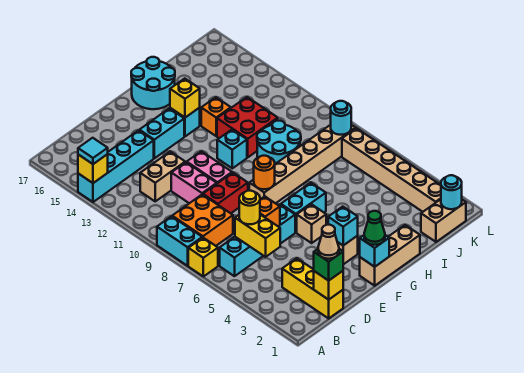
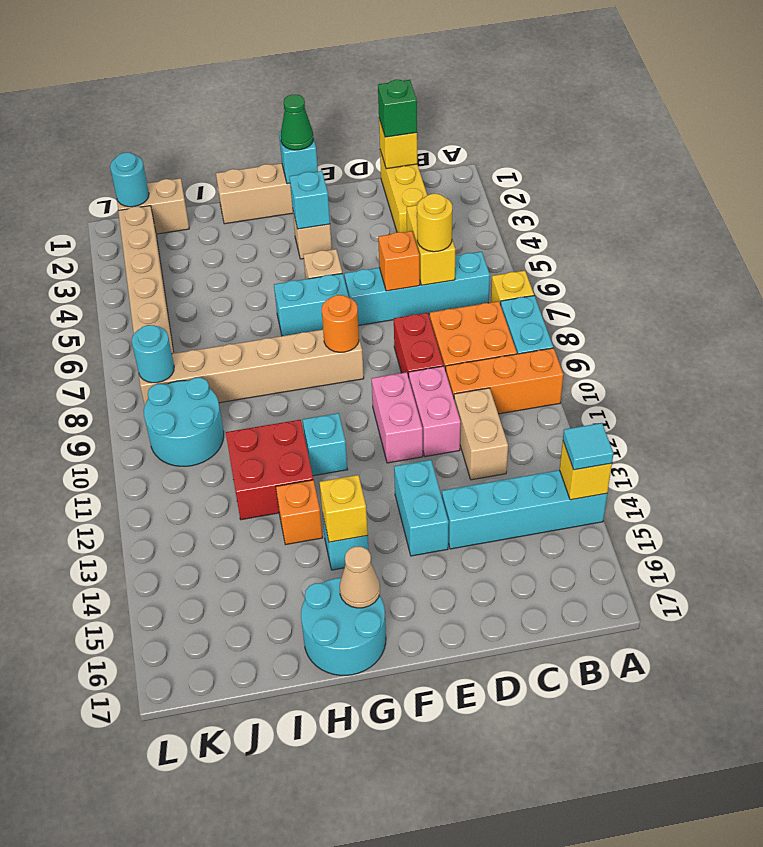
none -> orange 1x3 brick [446,348,563,414]
tan 1x1 cone [318,225,339,259] -> tan 1x1 cone moved to [340,546,380,608]
tan 1x2 brick [140,152,185,201] -> tan 1x2 brick turned to [454,388,508,480]
red 1x2 brick [203,173,248,213] -> red 1x2 brick turned to [394,313,444,378]
cyan 1x2 brick [139,108,184,158] -> cyan 1x2 brick turned to [394,460,449,556]
cyan 2x2 round brick [257,121,301,164] -> cyan 2x2 round brick moved to [144,378,224,466]

